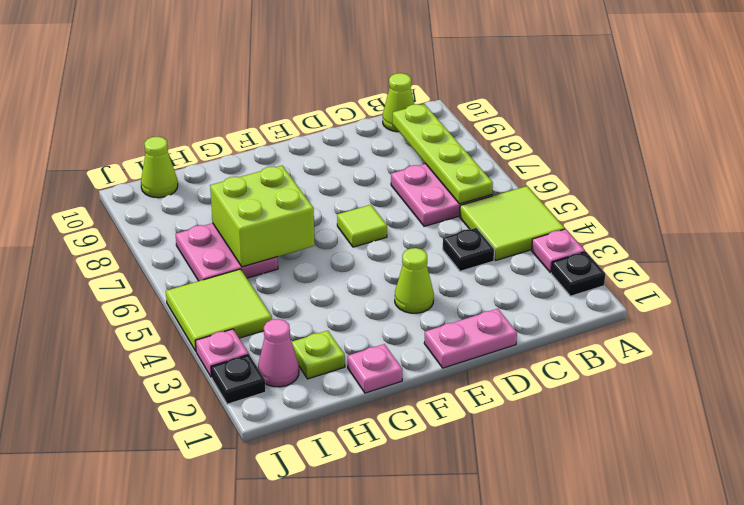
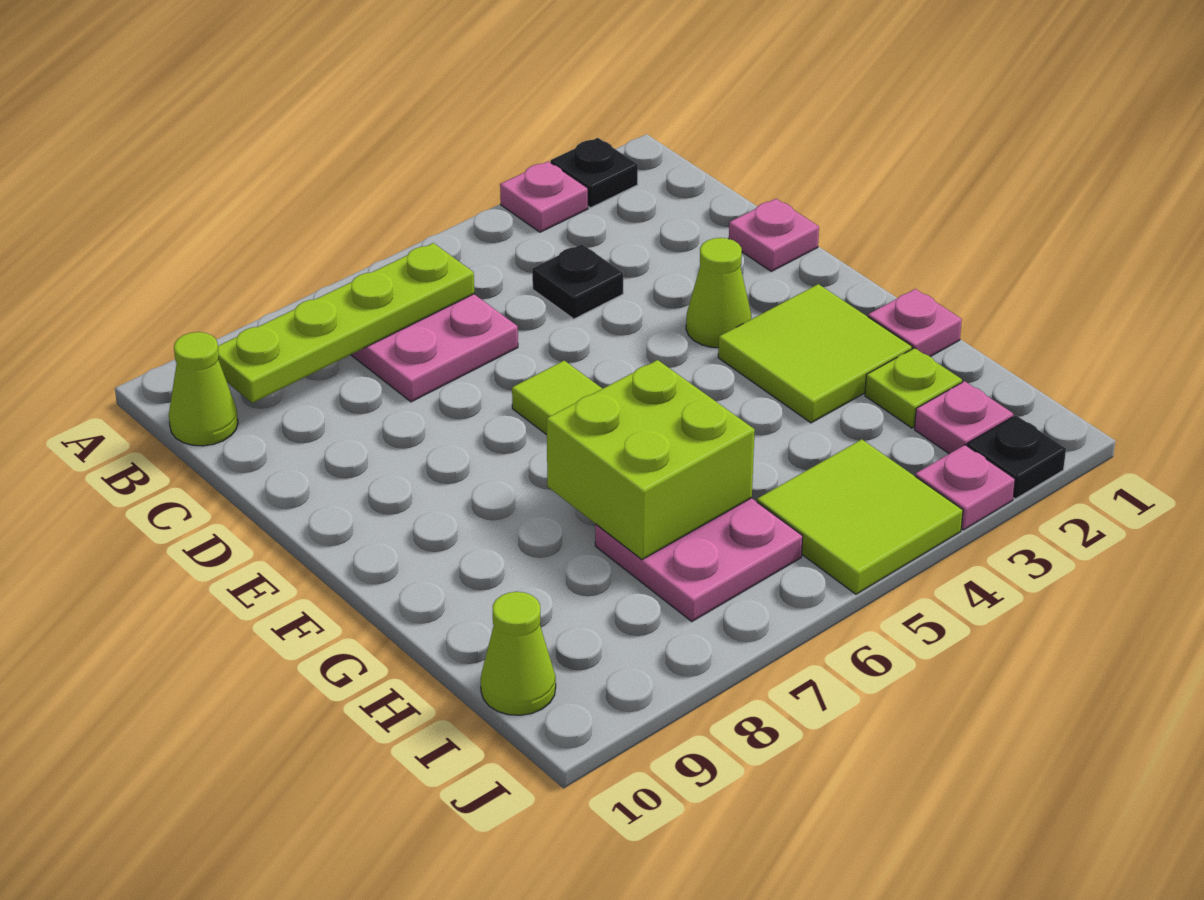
lime 2x2 tile [460,186,565,260] -> lime 2x2 tile moved to [718,284,912,423]
pink 1x2 plate [424,309,517,368] -> pink 1x1 plate [729,199,819,271]
pink 1x1 cone [258,319,299,387] -> pink 1x1 plate [915,381,1013,454]

